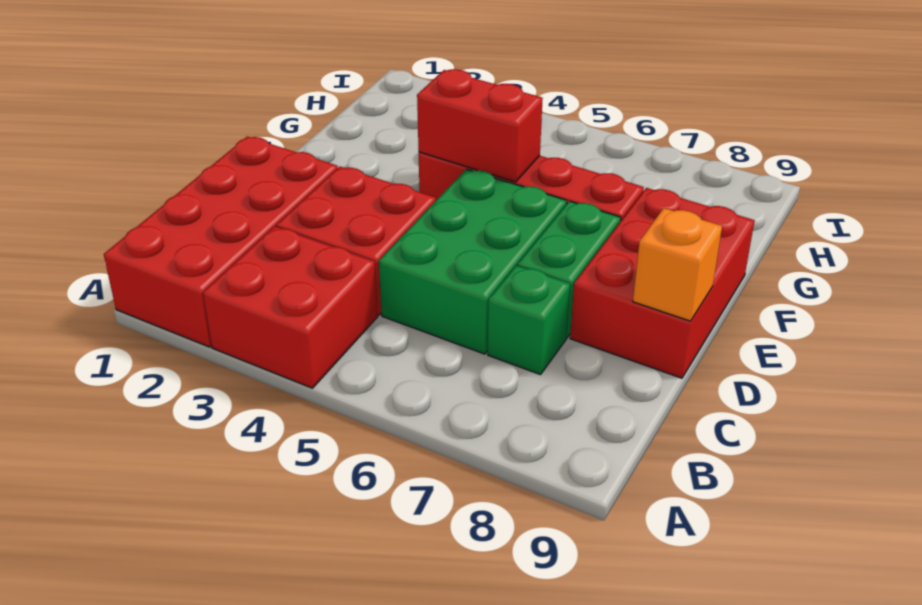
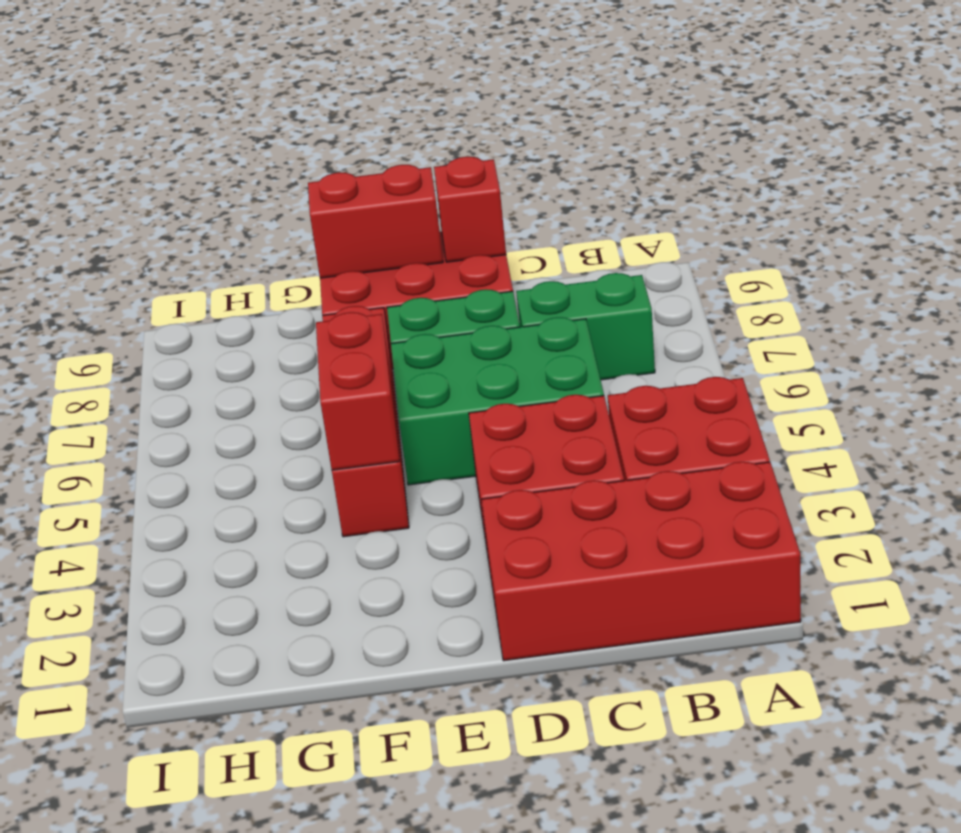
green 1x1 brick [488,265,570,375] -> green 1x2 brick [516,273,655,380]
orange 1x1 brick [633,208,722,321] -> red 1x1 brick [434,157,506,262]
none -> red 1x2 brick [308,165,443,278]

